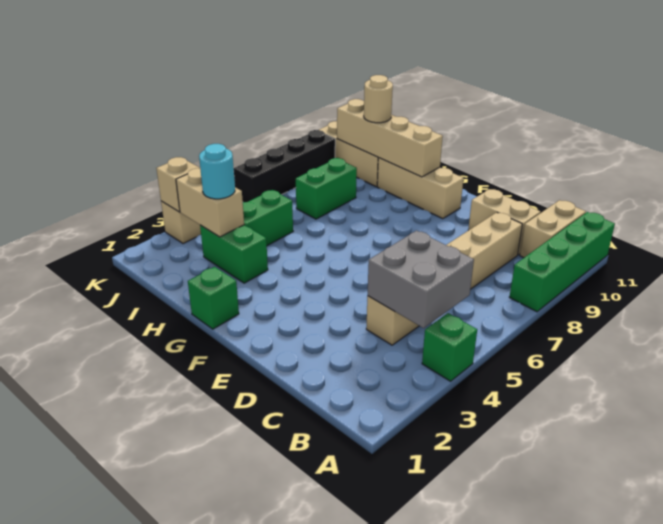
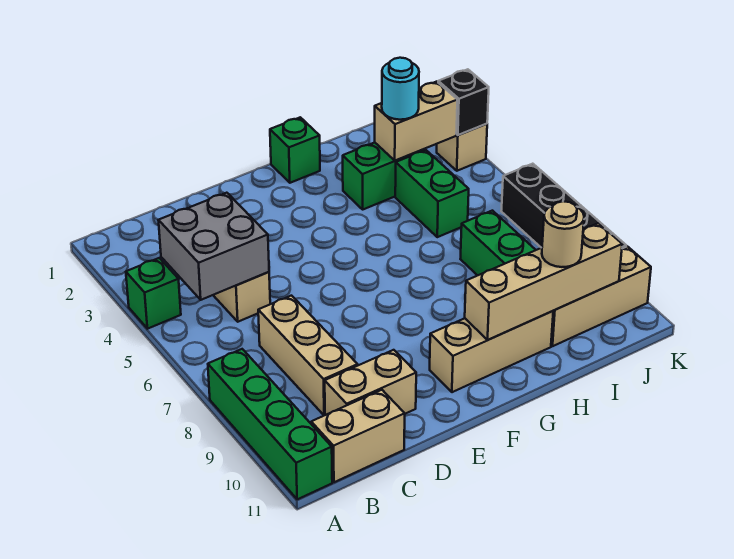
tan 1x2 brick [520,200,586,258] -> tan 1x2 brick turned to [311,390,405,482]
tan 1x1 brick [156,157,199,212] -> black 1x1 brick [438,69,489,135]

